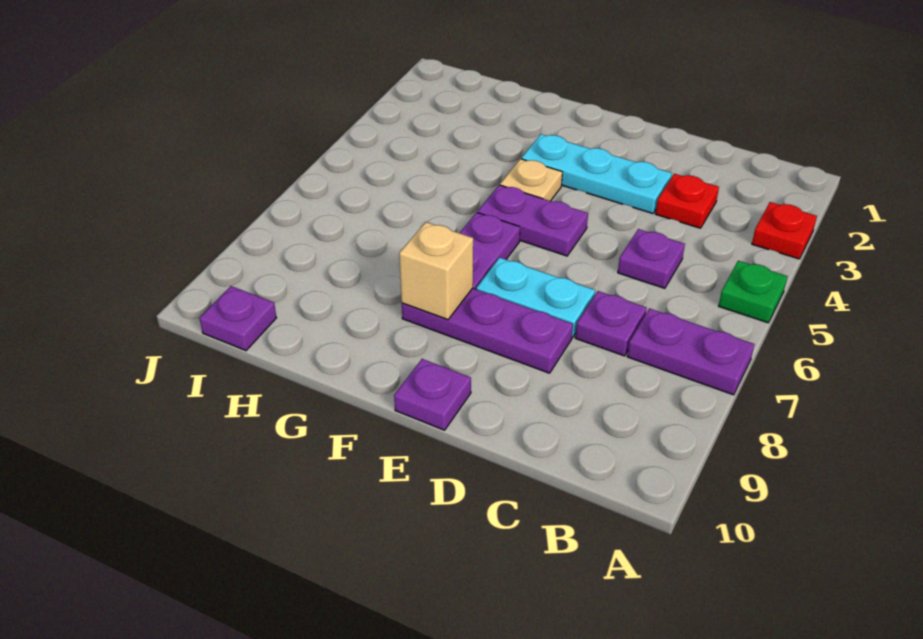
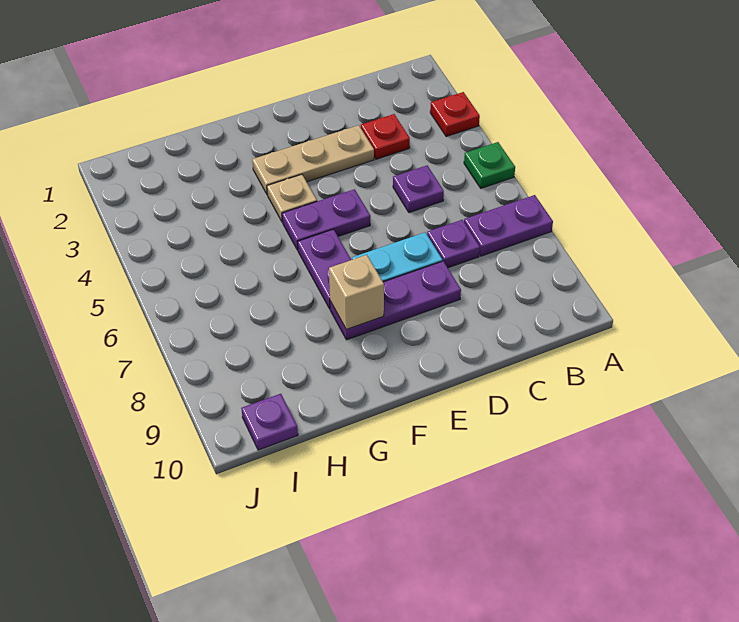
cyan 1x3 plate [521,134,672,214] -> tan 1x3 plate [252,125,374,195]
purple 1x1 plate [394,359,471,430] -> none

